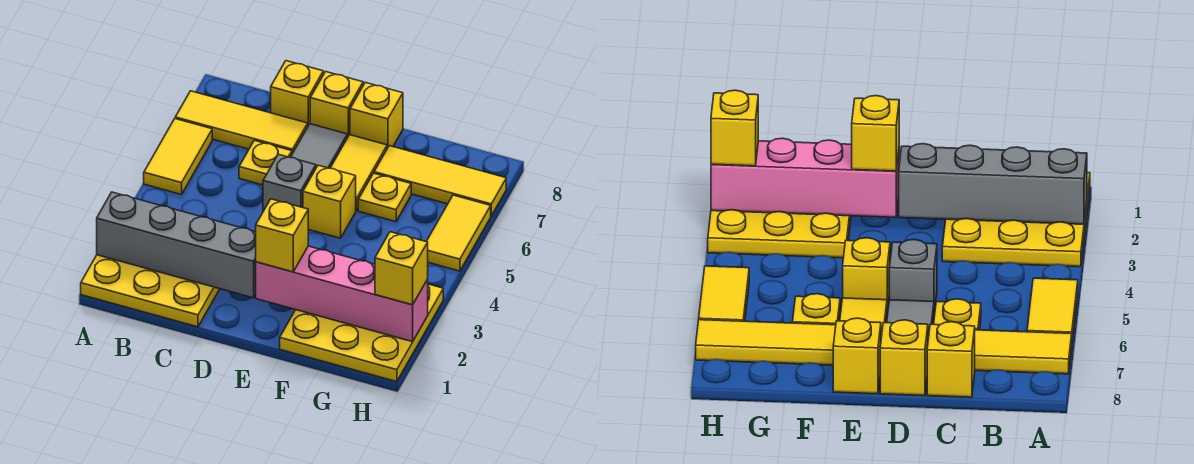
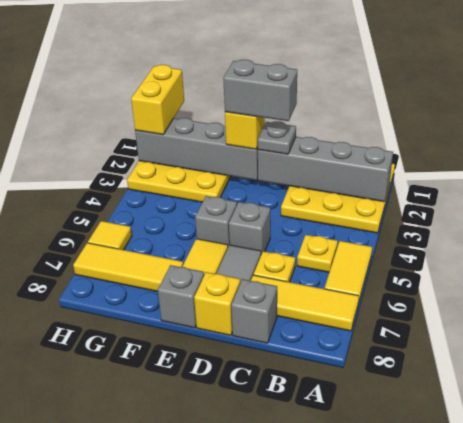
yellow 1x1 brick [271,61,323,125] -> grey 1x1 brick [231,279,277,343]
none -> grey 1x1 plate [258,121,296,154]
none -> grey 1x2 brick [223,60,297,121]
pink 1x4 brick [256,246,428,342] -> grey 1x4 brick [135,118,258,180]
yellow 1x1 brick [303,165,356,238] -> grey 1x1 brick [195,196,237,246]
yellow 1x1 brick [350,82,403,148] -> grey 1x1 brick [158,265,204,328]
yellow 1x1 plate [358,173,411,222] -> yellow 1x1 plate moved to [297,235,338,272]
yellow 1x1 brick [375,232,428,305] -> yellow 1x2 brick [131,65,184,135]
yellow 1x2 tile [426,195,491,271] -> yellow 1x1 tile [88,221,132,250]

